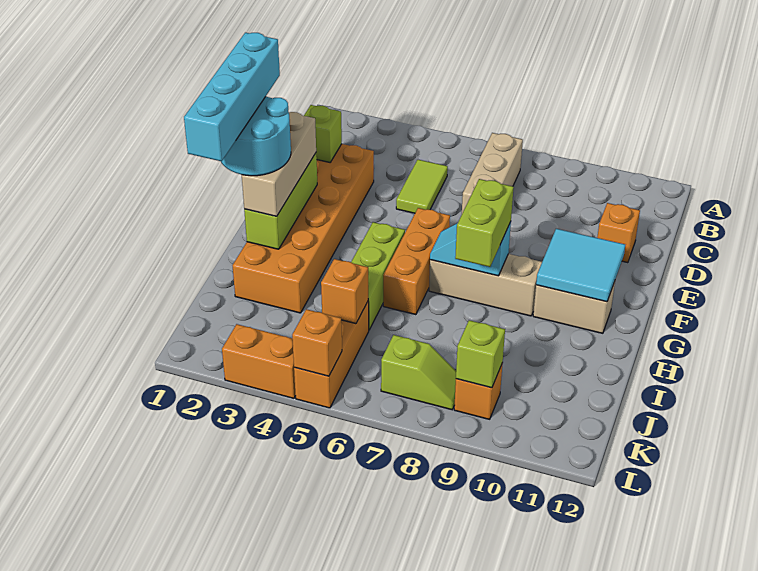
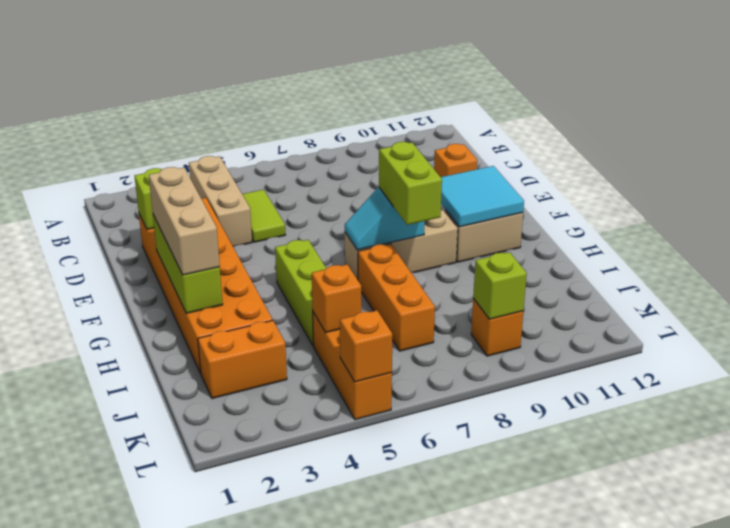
tan 1x3 brick [462,133,523,213] -> tan 1x3 brick moved to [189,156,252,247]
cyan 1x4 brick [184,33,280,161] -> none
orange 1x3 brick [383,208,450,315] -> orange 1x3 brick moved to [358,244,435,351]
cyan 2x2 round brick [221,97,291,176] -> none
lime 1x2 slope [381,335,456,410] -> none
orange 1x2 brick [222,324,296,398] -> orange 1x2 brick moved to [198,320,287,398]

